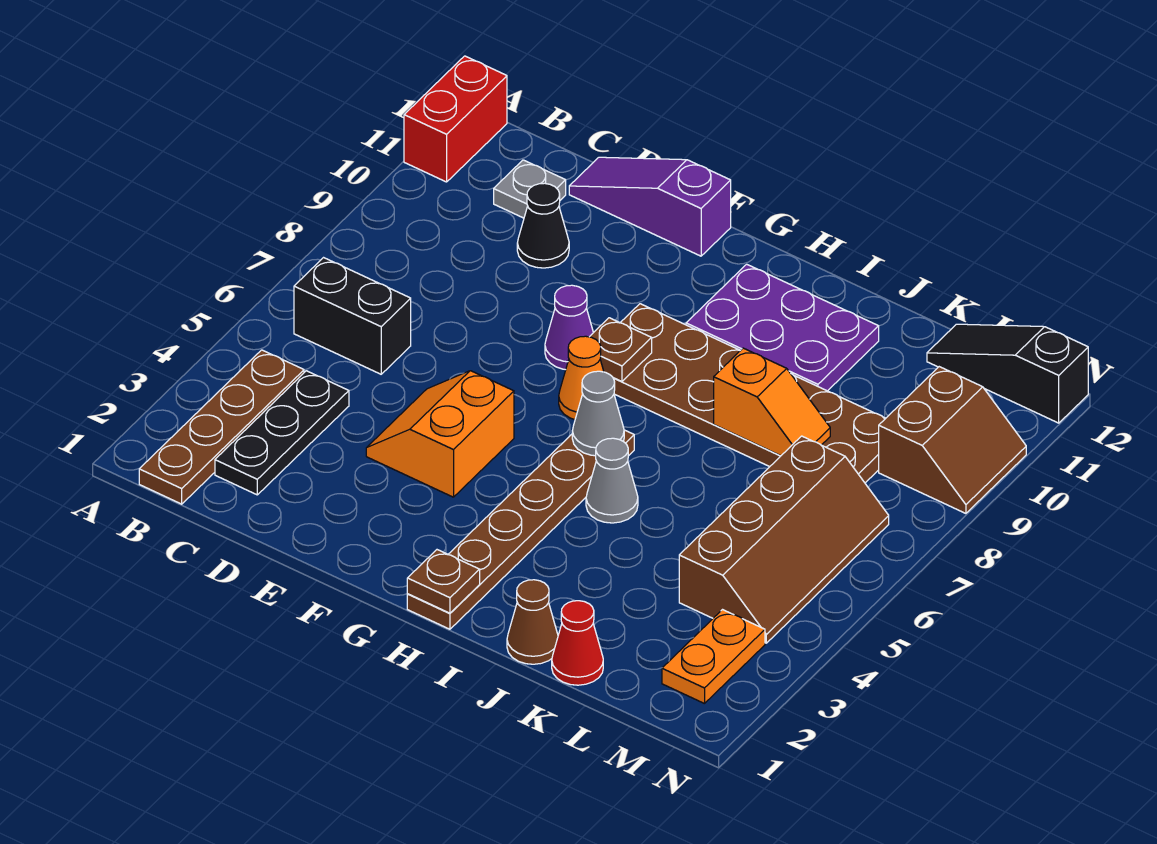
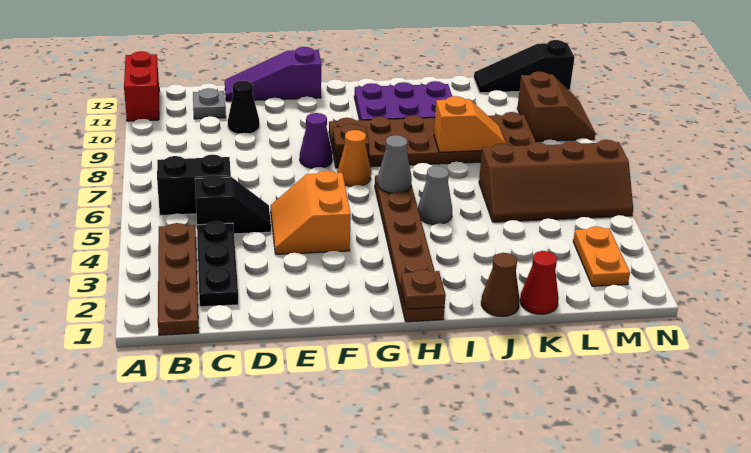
none -> black 1x2 slope [195,175,271,234]
brown 2x4 slope [679,436,889,643] -> brown 2x4 slope turned to [479,140,633,222]

